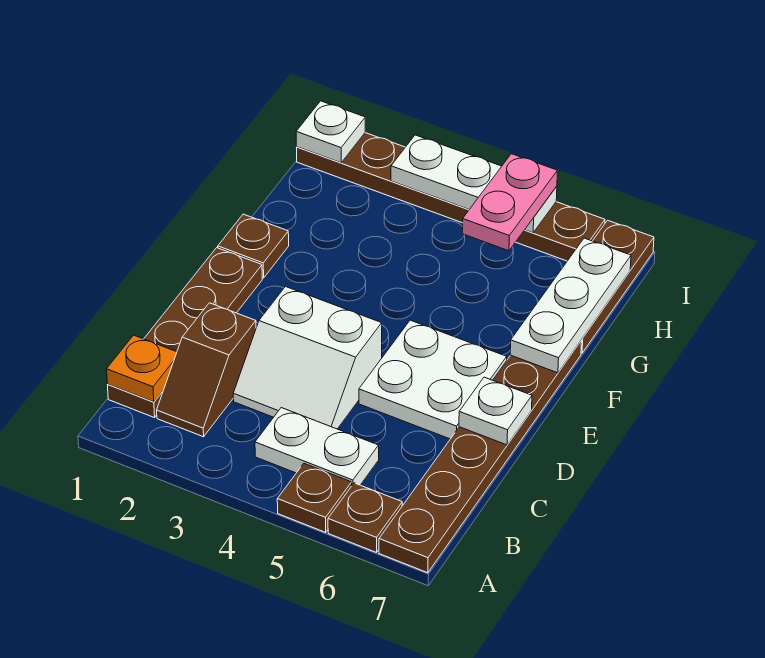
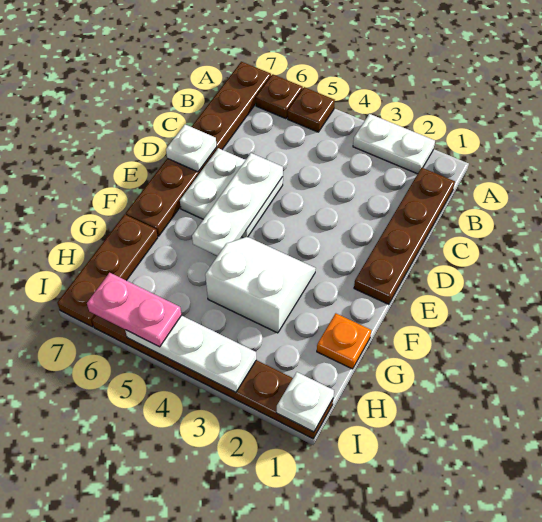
orange 1x1 plate [107,335,177,402] -> orange 1x1 plate moved to [317,313,371,369]
brown 1x2 slope [157,303,256,437] -> none
white 1x2 plate [255,408,379,485] -> white 1x2 plate moved to [353,114,435,174]
white 2x2 slope [233,287,382,429] -> white 2x2 slope moved to [205,237,316,333]
brown 1x1 plate [218,214,289,278] -> none
white 1x3 plate [510,238,631,373] -> white 1x3 plate moved to [192,153,283,256]
pink 1x2 plate [462,154,557,251] -> pink 1x2 plate turned to [87,273,181,347]

